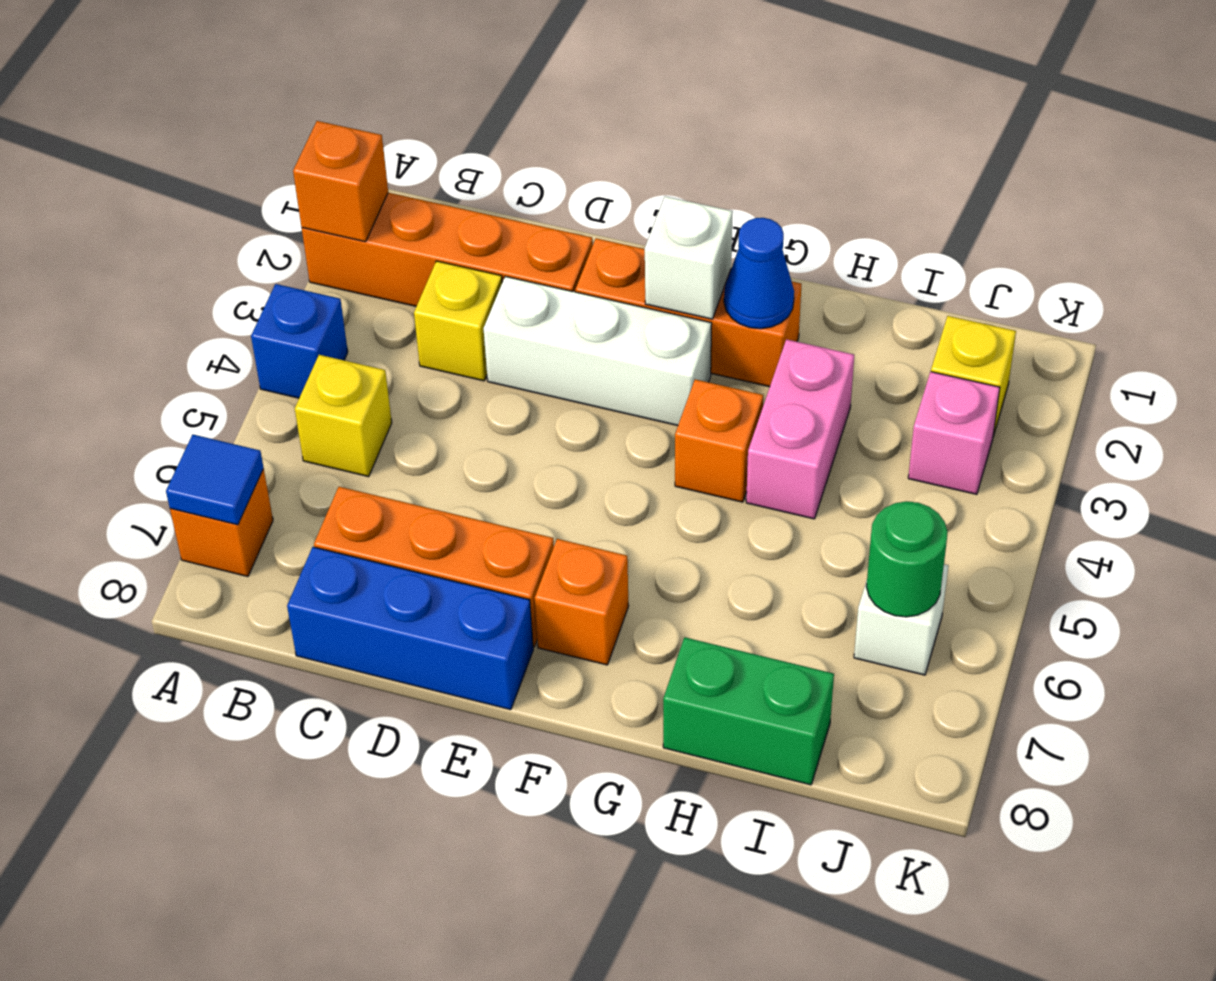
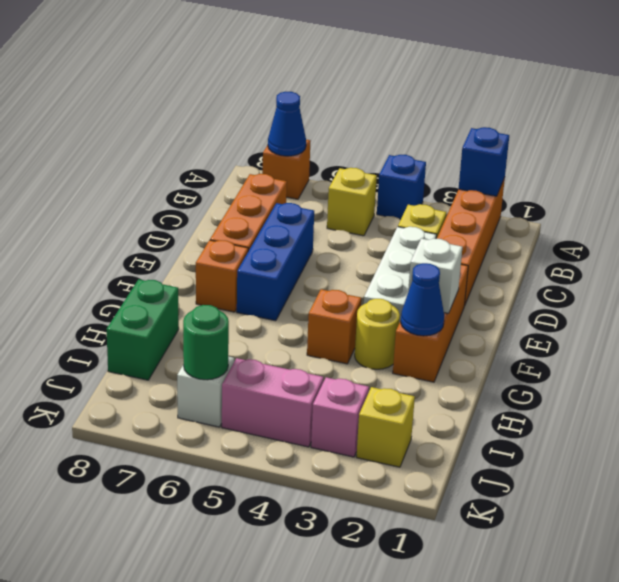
orange 1x1 brick [293,121,388,242] -> blue 1x1 brick [459,127,509,196]
blue 1x1 tile [166,435,264,525] -> blue 1x1 cone [268,92,306,156]
blue 1x3 brick [287,547,533,710] -> blue 1x3 brick moved to [237,203,314,321]
none -> yellow 1x1 round brick [355,299,400,369]
pink 1x2 brick [746,339,854,519] -> pink 1x2 brick moved to [222,358,324,447]

